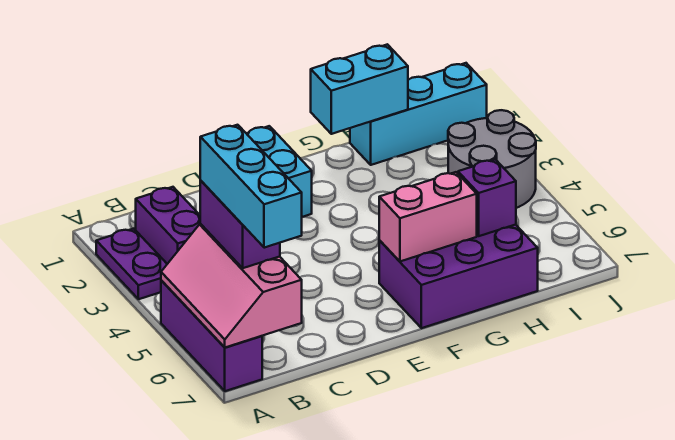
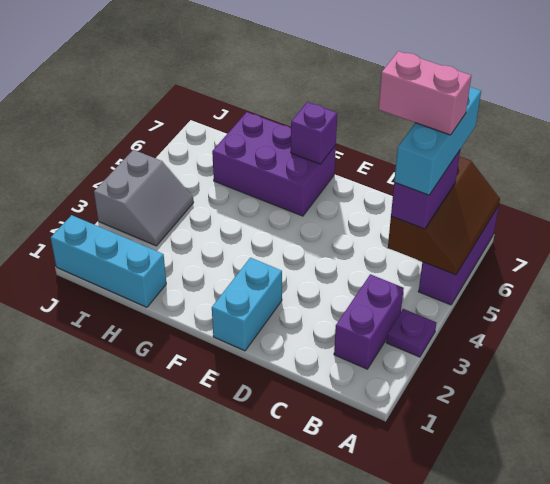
purple 1x2 plate [96,229,167,299] -> purple 1x1 plate [386,309,436,357]
pink 2x3 slope [161,224,302,347] -> brown 2x3 slope [388,156,500,275]
pink 1x2 brick [379,172,477,261] -> pink 1x2 brick moved to [379,51,471,135]
cyan 1x2 brick [311,44,408,134] -> none
purple 1x1 brick [458,159,516,236] -> purple 1x1 brick moved to [291,102,337,164]
grey 2x2 round brick [448,110,536,208] -> grey 2x2 slope [94,150,193,246]

